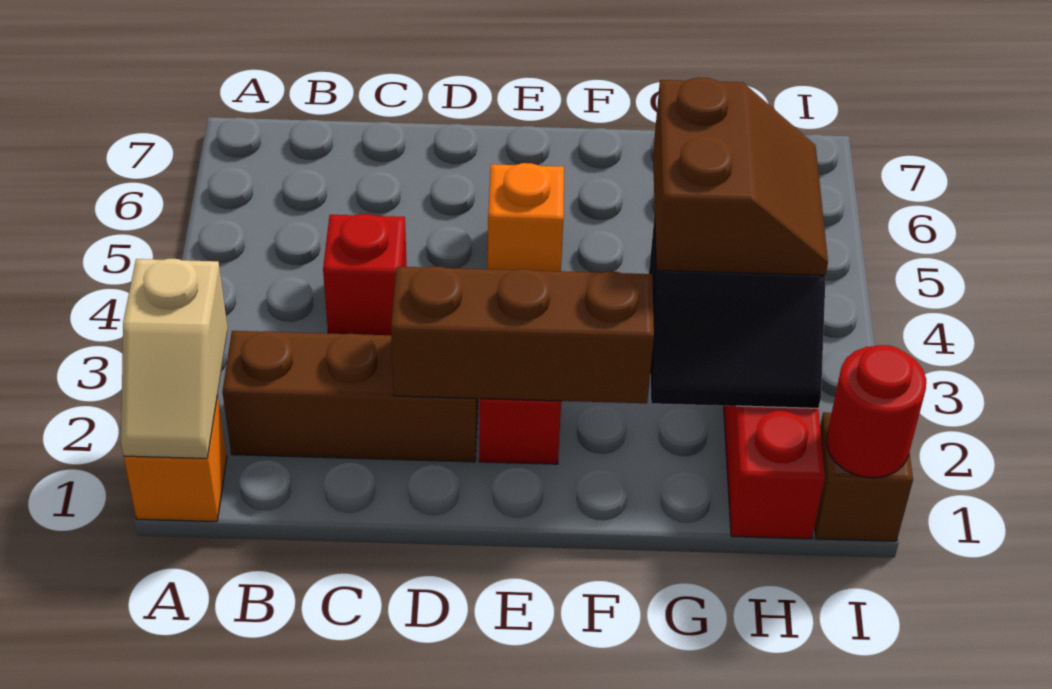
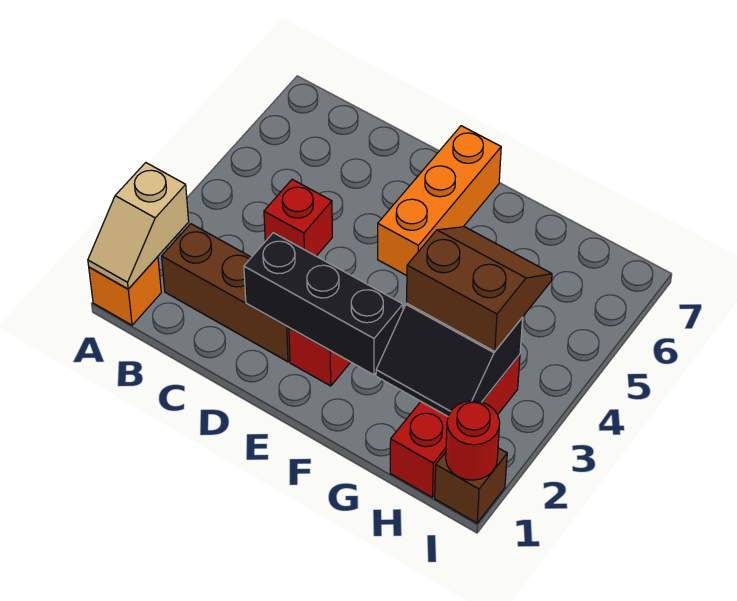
brown 1x3 brick [391,266,654,403] -> black 1x3 brick [244,233,403,375]
orange 1x1 brick [488,163,564,271] -> orange 1x3 brick [378,126,501,276]
brown 2x2 slope [653,77,828,275] -> brown 2x2 slope turned to [407,227,552,351]

